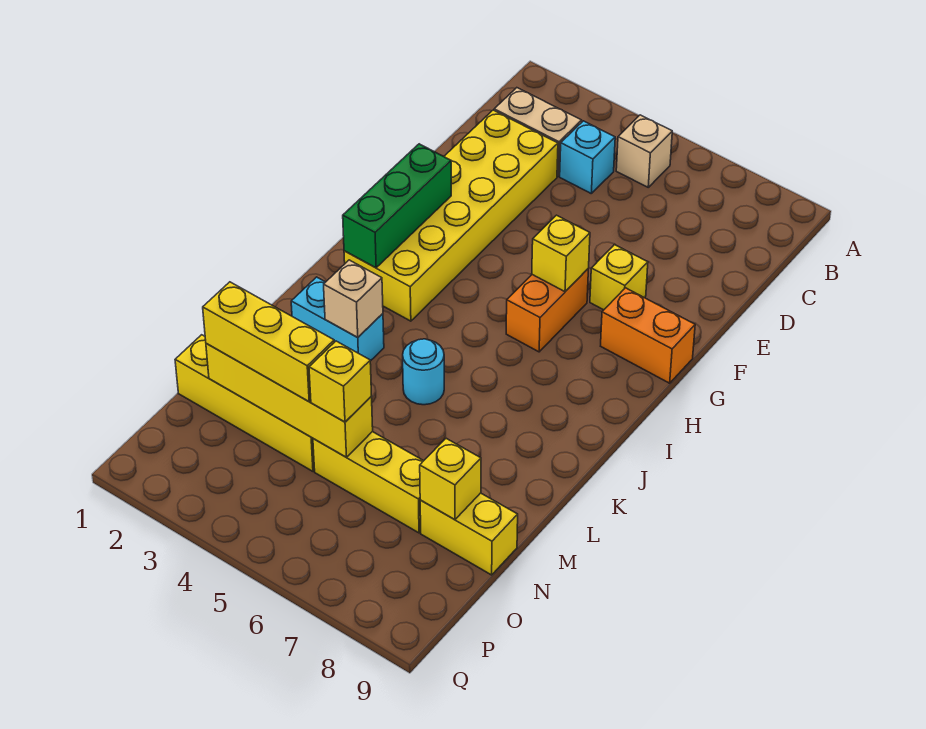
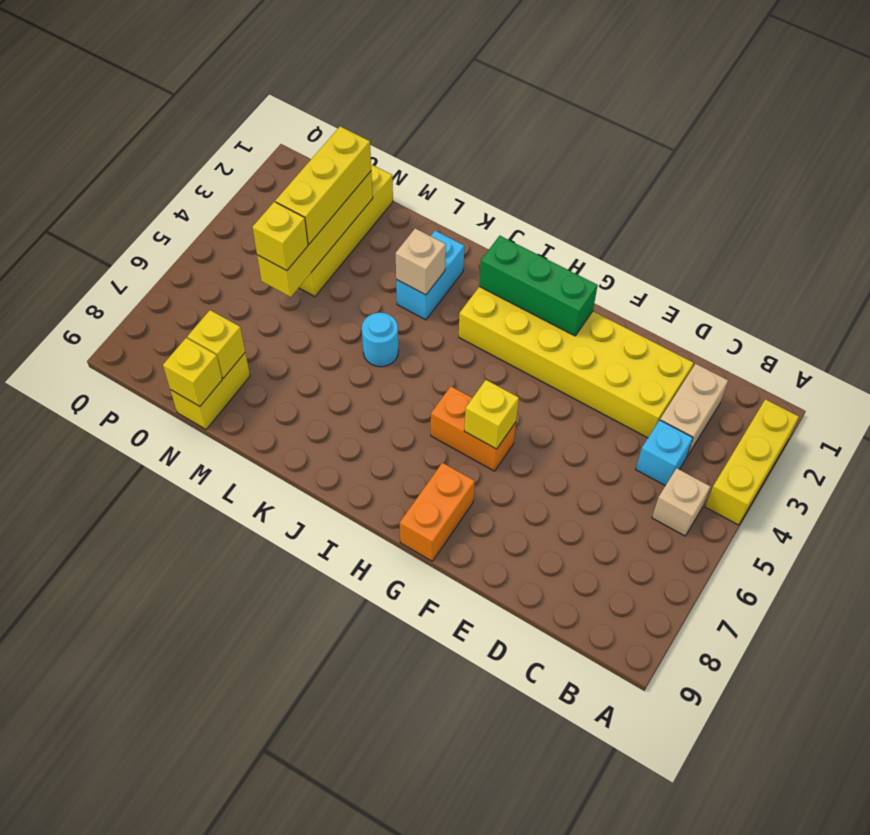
yellow 1x1 brick [590,245,648,310] -> yellow 1x1 brick moved to [163,338,222,406]
yellow 1x3 brick [313,432,423,533] -> yellow 1x3 brick moved to [705,399,799,525]

